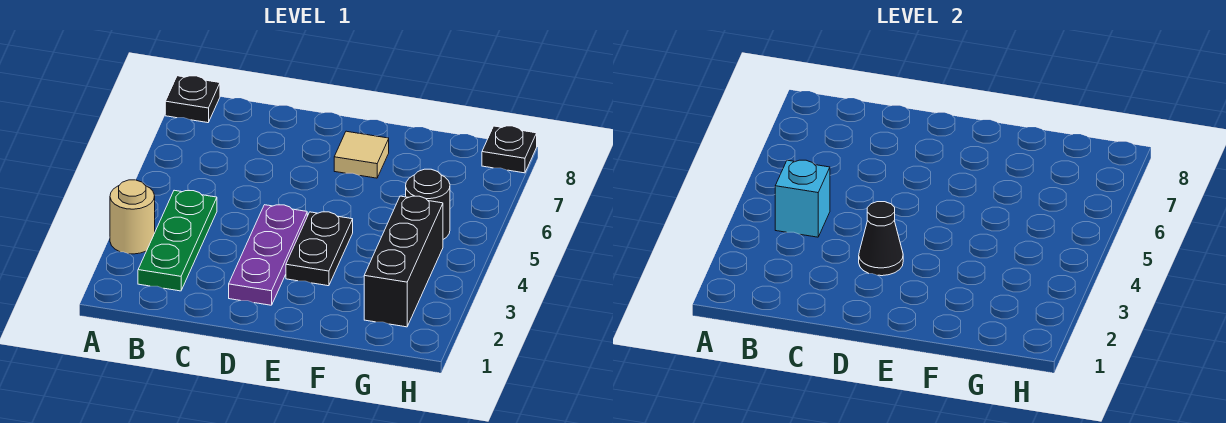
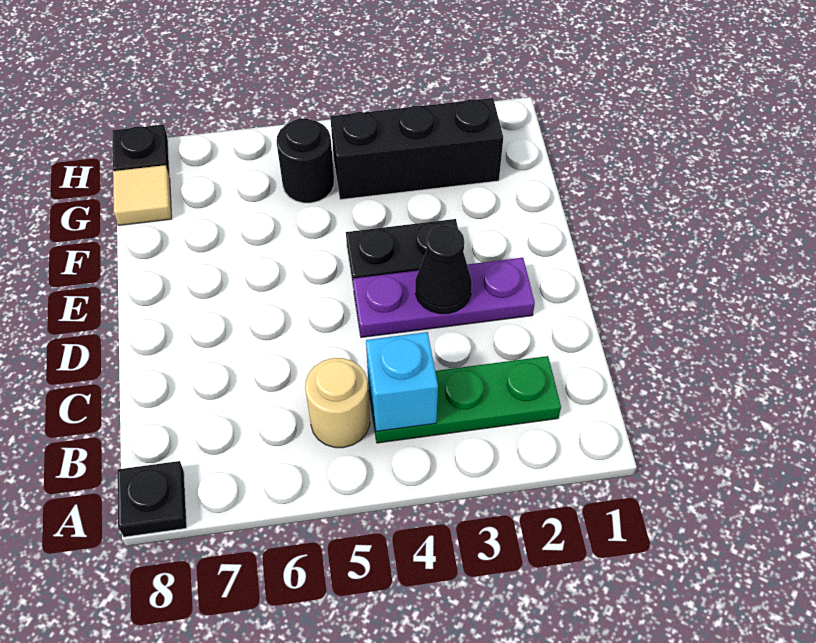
tan 1x1 round brick [110,180,155,254] -> tan 1x1 round brick moved to [305,358,370,448]
tan 1x1 tile [334,131,389,178] -> tan 1x1 tile moved to [113,165,172,225]

